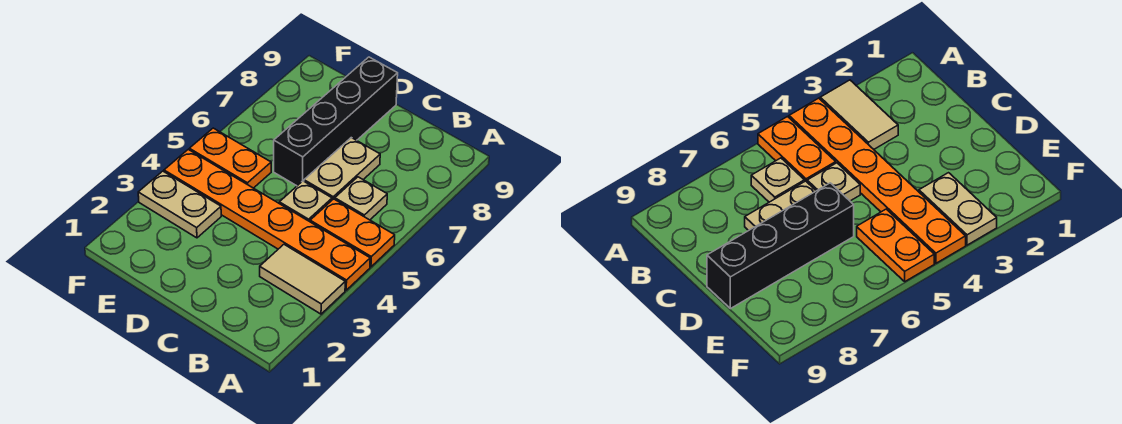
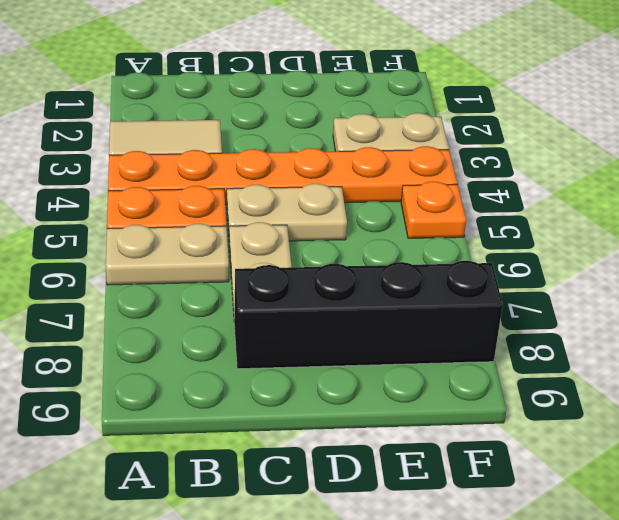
tan 1x1 plate [335,177,387,220] -> tan 1x2 plate [106,224,229,285]
tan 1x1 plate [279,181,332,222] -> tan 1x2 plate [227,184,347,241]
black 1x4 brick [274,57,398,186] -> black 1x4 brick turned to [234,261,503,369]
orange 1x2 plate [189,128,271,188] -> orange 1x1 plate [401,182,466,238]

